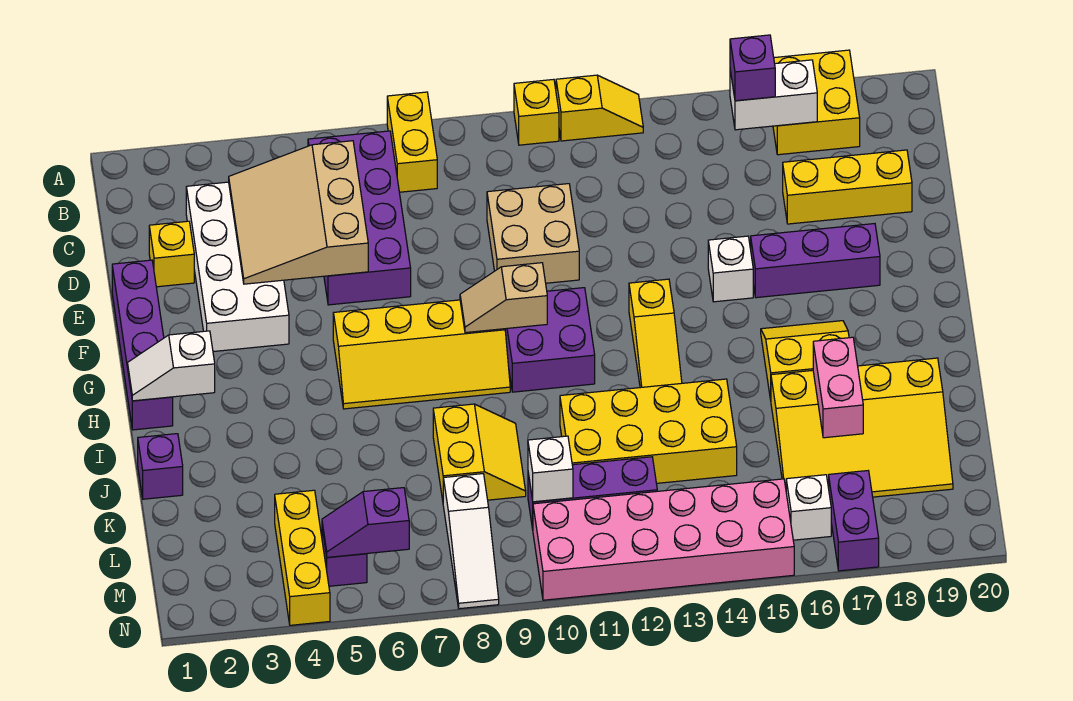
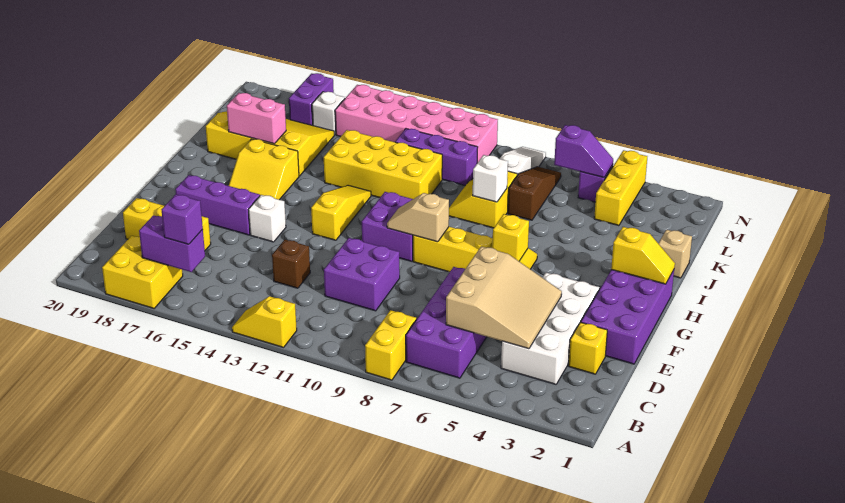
yellow 1x1 brick [514,79,559,145] -> yellow 1x1 brick moved to [492,214,529,261]
white 1x2 brick [730,60,817,130] -> purple 1x2 brick [139,215,205,272]
tan 2x2 brick [487,184,579,283] -> purple 2x2 brick [324,238,400,311]
none -> brown 1x1 brick [272,240,310,288]
purple 1x4 brick [112,260,173,430] -> purple 2x4 brick [581,270,674,364]
tan 1x2 slope [460,263,547,333] -> tan 1x2 slope turned to [387,193,449,242]
white 1x2 slope [128,331,215,401] -> yellow 1x2 slope [611,227,675,284]
purple 1x1 brick [138,434,183,499] -> tan 1x1 brick [658,230,692,278]
pink 1x2 brick [813,337,863,438] -> pink 1x2 brick turned to [227,93,286,144]
none -> brown 1x3 slope [508,167,561,220]
white 1x1 brick [528,436,573,502] -> white 1x1 brick moved to [473,155,508,202]

